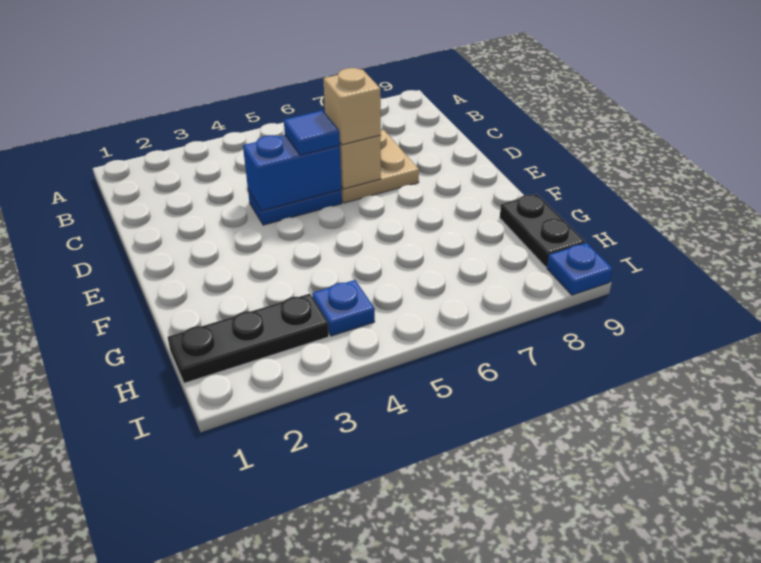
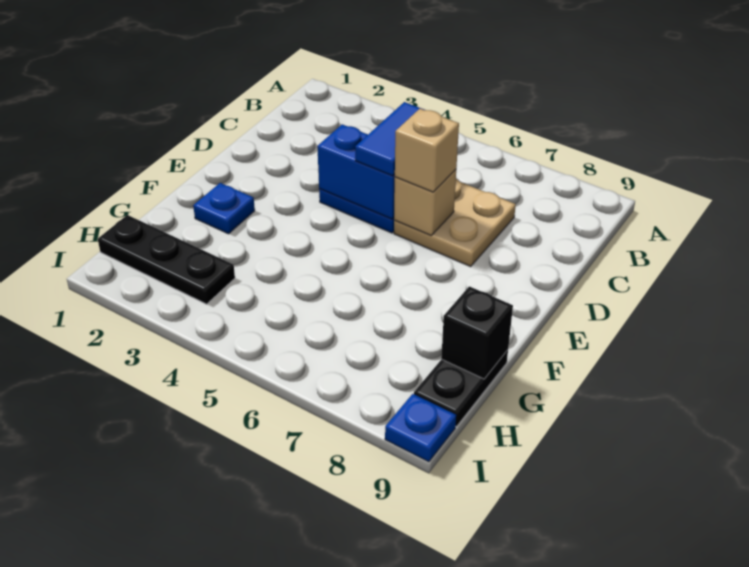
blue 1x1 tile [284,110,340,155] -> blue 1x2 tile [355,102,424,176]
none -> black 1x1 brick [441,286,513,379]
blue 1x1 plate [312,280,375,336] -> blue 1x1 plate moved to [193,183,255,234]

